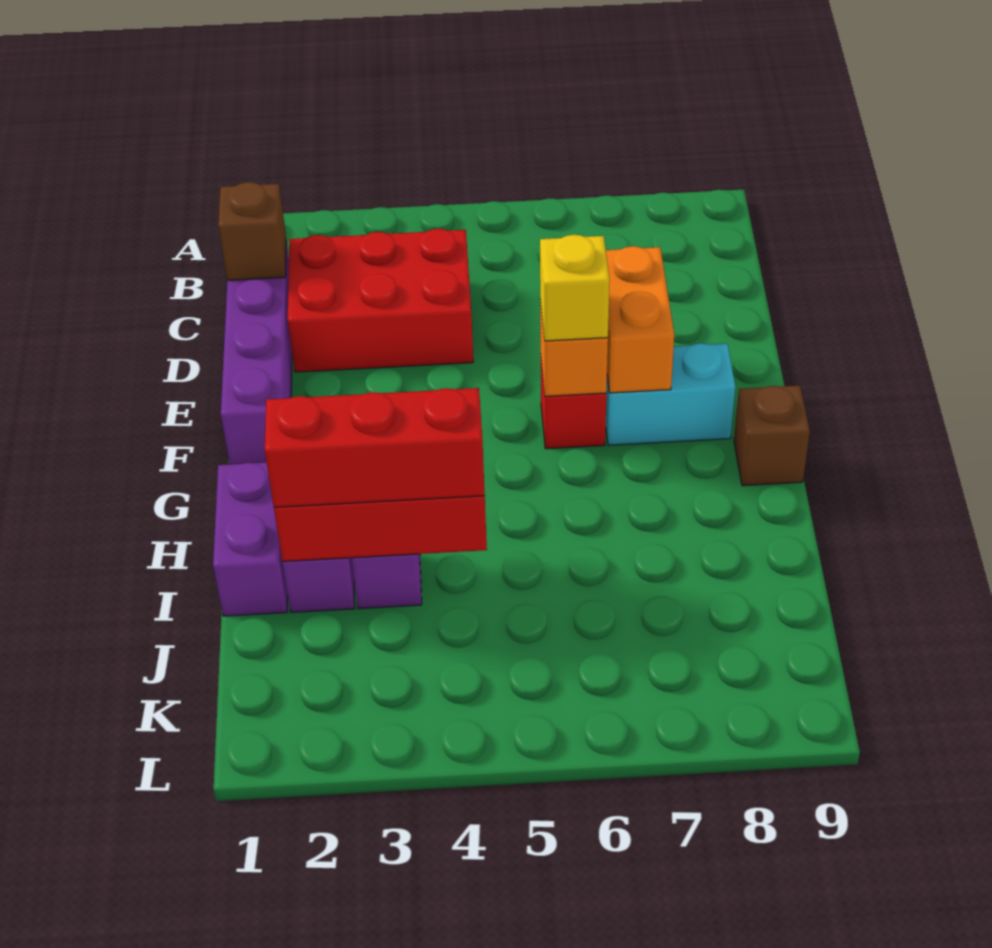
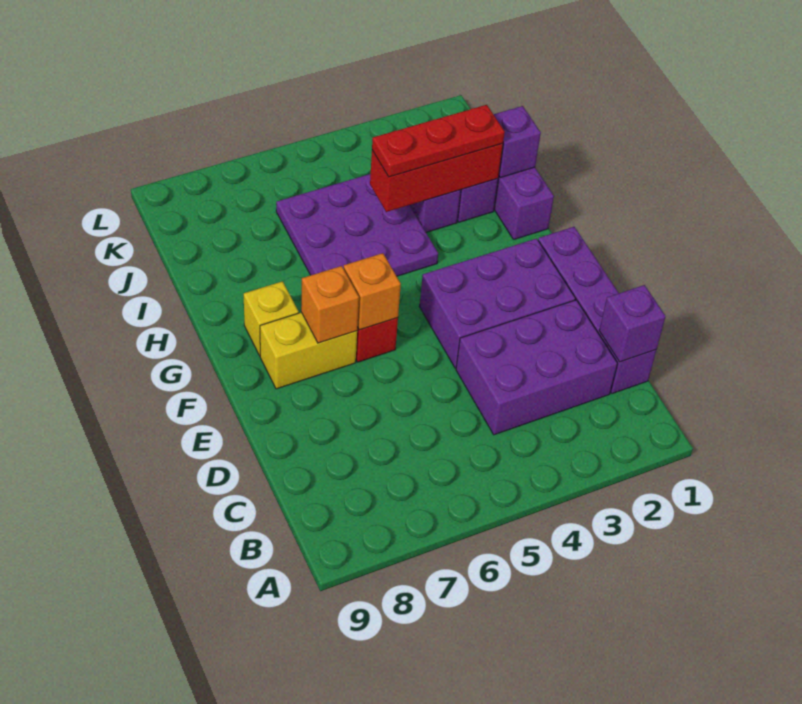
brown 1x1 brick [218,182,286,280] -> purple 1x1 brick [599,285,666,362]
red 2x3 brick [288,229,473,372] -> purple 2x3 brick [456,300,617,435]
none -> purple 2x3 brick [419,238,575,368]
orange 1x2 brick [606,246,674,393] -> orange 1x1 brick [301,266,359,343]
yellow 1x1 brick [540,235,610,341] -> yellow 1x1 brick moved to [244,281,299,356]
cyan 1x2 brick [606,343,735,445] -> yellow 1x2 brick [260,313,357,389]
brown 1x1 brick [734,386,810,486] -> none
none -> purple 3x3 plate [276,174,438,276]
none -> purple 1x1 brick [494,106,541,178]
red 1x3 brick [265,388,485,507] -> red 1x3 plate [372,105,505,177]

